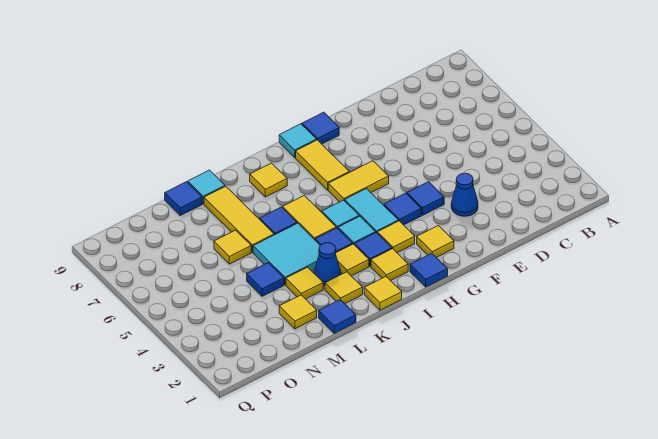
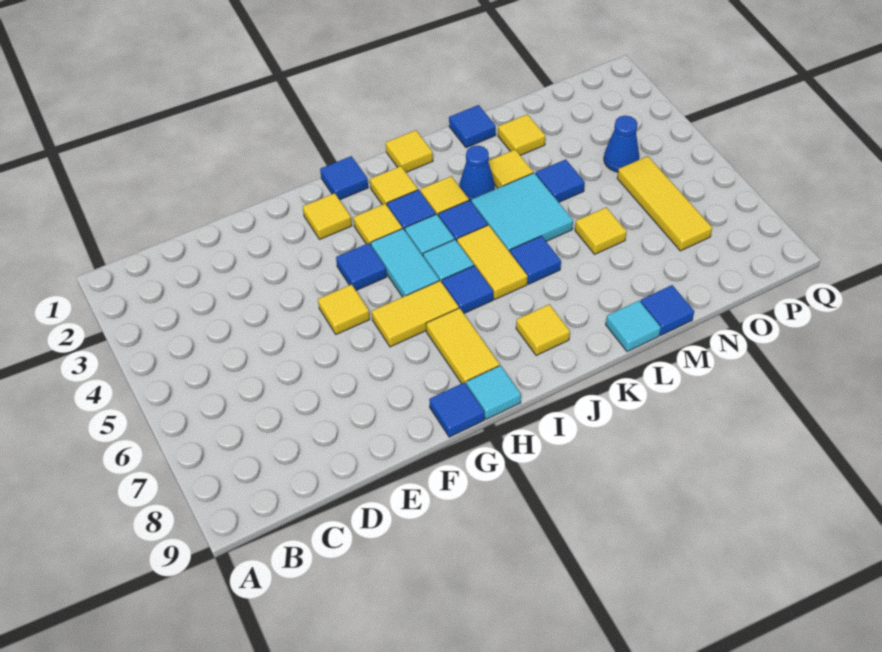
blue 1x1 cone [451,173,478,216] -> blue 1x1 cone moved to [604,116,639,172]
blue 1x1 tile [407,182,444,215] -> blue 1x1 tile moved to [442,266,493,313]
yellow 1x1 tile [325,272,363,303] -> yellow 1x1 tile moved to [318,284,370,334]
yellow 1x3 tile [204,186,274,252] -> yellow 1x3 tile moved to [617,156,712,251]

